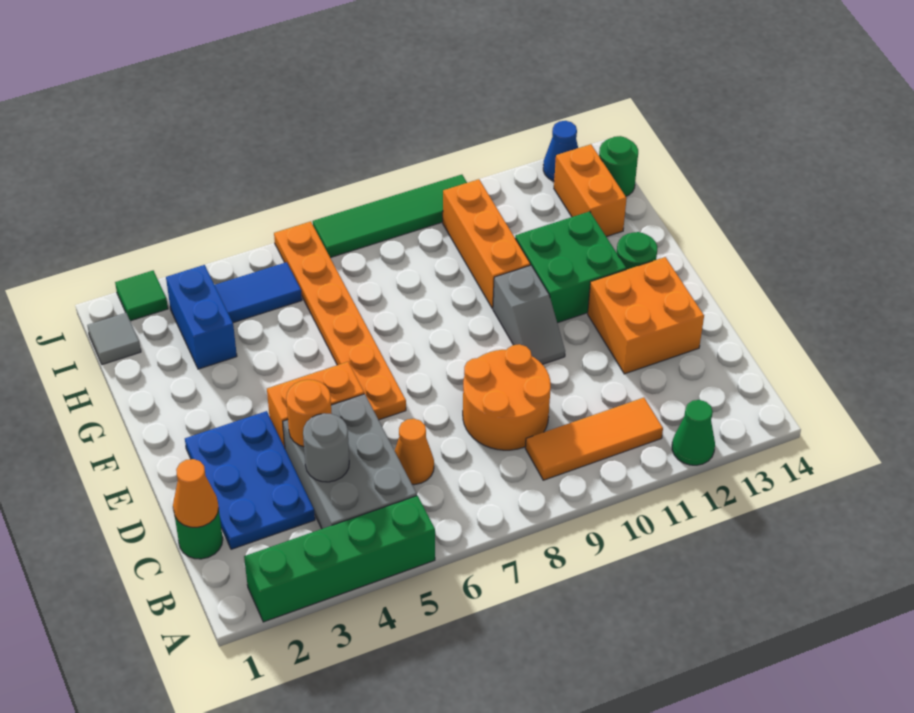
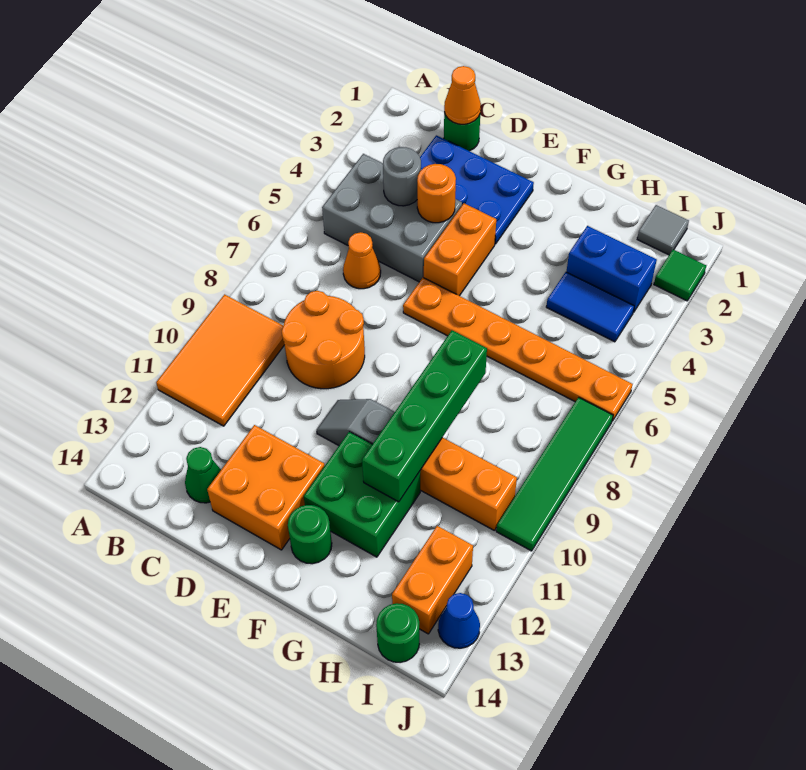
green 1x4 brick [244,496,435,622] -> green 1x4 brick moved to [362,330,487,502]
green 1x1 cone [672,400,715,465] -> green 1x1 cone moved to [185,447,221,503]
orange 1x3 tile [525,398,663,480] -> orange 2x3 tile [156,294,285,426]
orange 1x2 brick [554,144,627,237] -> orange 1x2 brick turned to [392,526,473,634]
blue 1x2 tile [215,262,302,323] -> blue 1x2 tile turned to [546,272,634,342]

